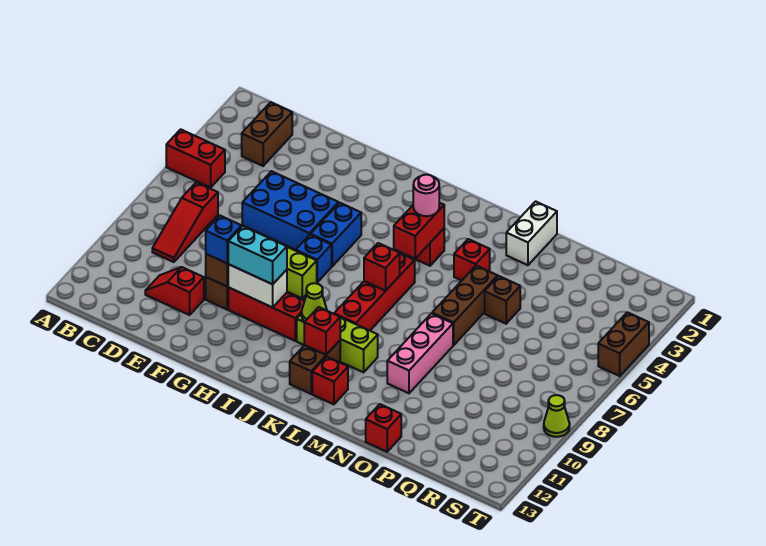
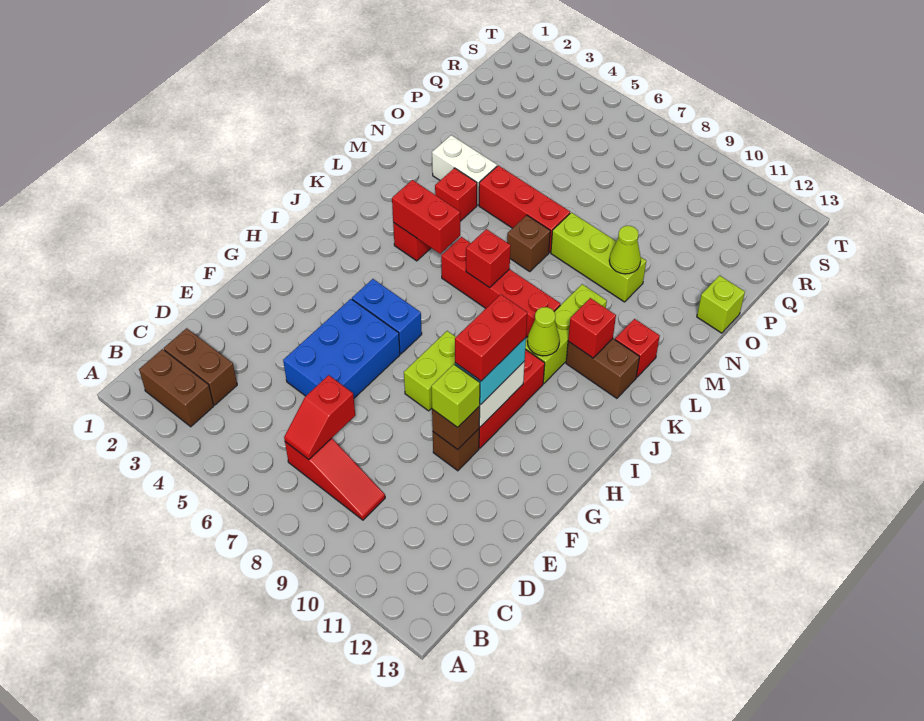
red 1x2 brick [166,129,225,188] -> red 1x2 brick moved to [455,294,527,381]
red 1x2 slope [145,267,204,315] -> red 1x2 slope moved to [284,375,355,460]
blue 1x1 brick [206,216,241,263] -> lime 1x1 brick [431,364,480,427]
blue 1x1 brick [296,235,332,282] -> none
pink 1x1 round brick [413,175,439,216] -> none
white 1x2 brick [506,201,557,265] -> white 1x2 brick moved to [432,135,497,205]
brown 1x3 brick [432,266,498,345] -> red 1x3 brick [479,165,570,253]
pink 1x3 brick [387,314,453,393] -> lime 1x3 brick [551,212,646,302]
brown 1x1 brick [485,276,520,324] -> brown 1x1 brick moved to [507,215,550,272]
red 1x1 brick [366,404,401,452] -> lime 1x1 brick [697,275,745,333]
brown 1x2 brick [598,312,649,376] -> brown 1x2 brick moved to [139,349,214,427]
lime 1x1 cone [544,395,570,437] -> lime 1x1 cone moved to [609,226,641,274]

